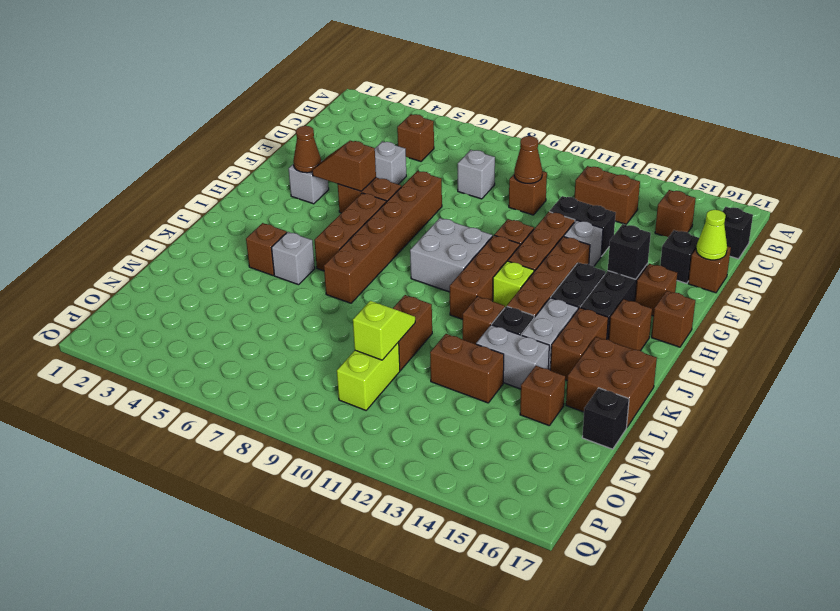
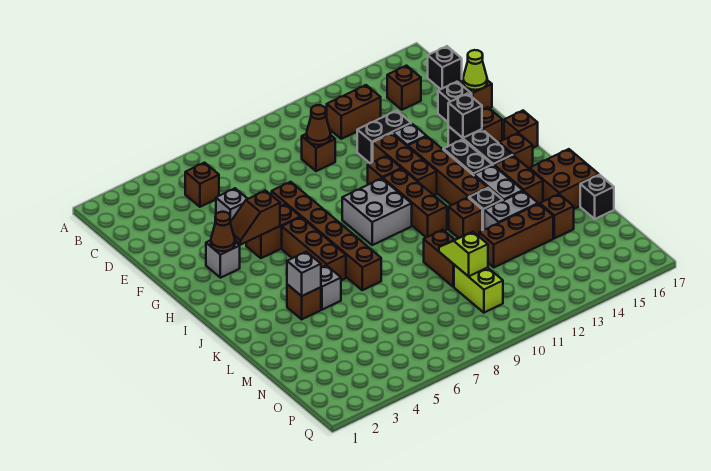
grey 1x1 brick [458,150,495,199] -> grey 1x1 brick moved to [287,252,321,296]
lime 1x1 brick [493,261,534,307] -> none
brown 1x2 brick [430,334,504,403] -> brown 1x3 brick [479,204,553,267]

